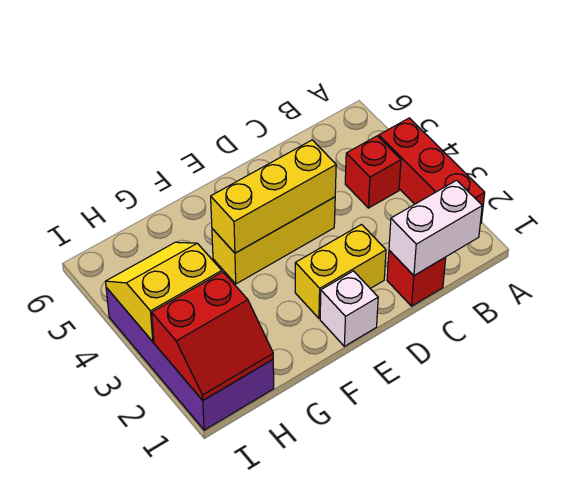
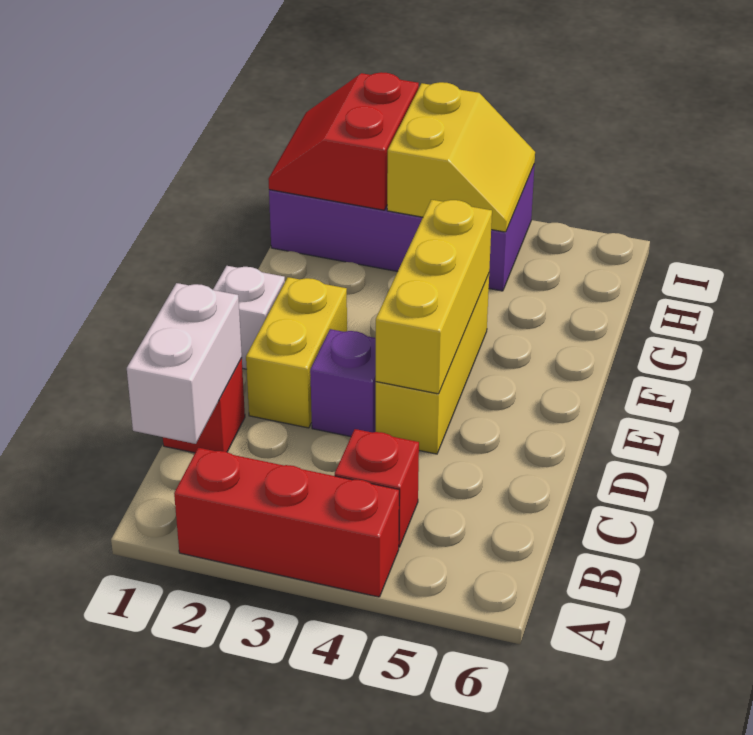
none -> purple 1x1 brick [310,329,376,437]

